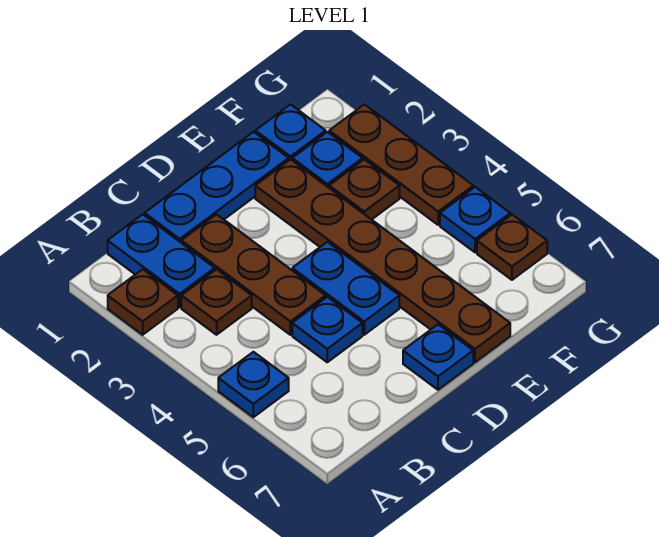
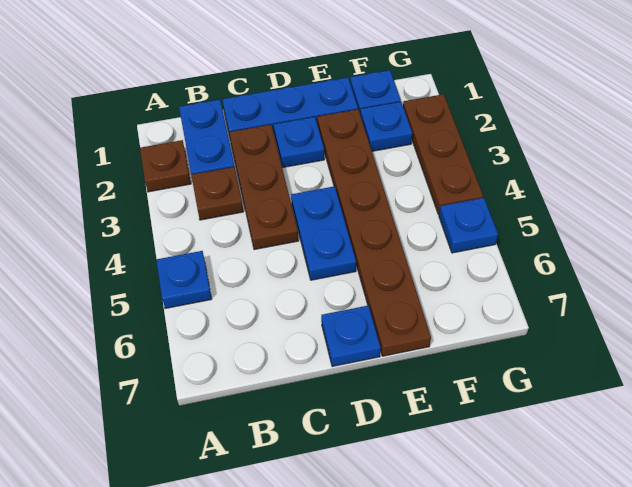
blue 1x1 plate [292,297,362,362] -> blue 1x1 plate moved to [274,117,324,167]
brown 1x1 plate [329,159,400,220] -> none
brown 1x1 plate [477,215,547,280] -> none

